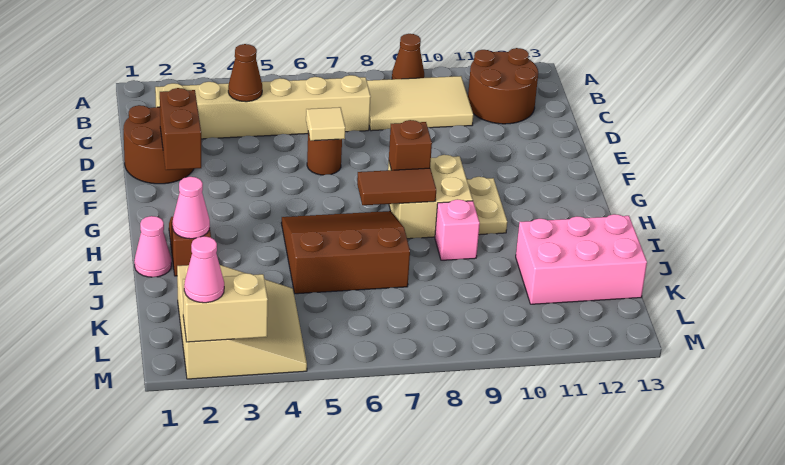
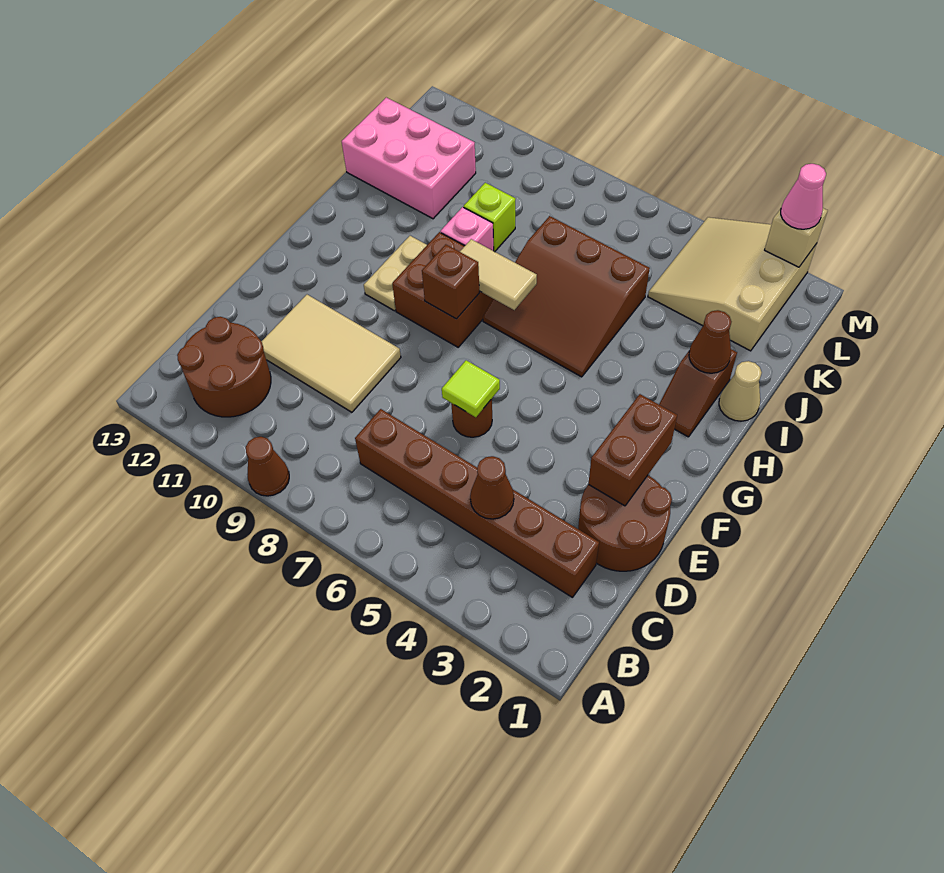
tan 2x3 tile [367,76,473,131] -> tan 2x3 tile moved to [261,295,401,412]
tan 1x6 brick [155,75,371,139] -> brown 1x6 brick [355,409,599,598]
tan 1x1 tile [306,107,345,141] -> lime 1x1 tile [442,360,500,417]
tan 2x2 brick [388,155,473,239] -> brown 2x2 brick [392,232,493,347]
brown 1x2 tile [357,168,436,205] -> tan 1x2 tile [460,239,537,310]
pink 1x1 cone [134,216,171,277] -> tan 1x1 cone [719,361,762,421]
pink 1x1 cone [173,177,210,239] -> brown 1x1 cone [689,310,731,373]
none -> lime 1x1 brick [464,183,515,252]
tan 1x2 brick [183,273,268,342] -> tan 1x1 brick [765,208,828,267]

